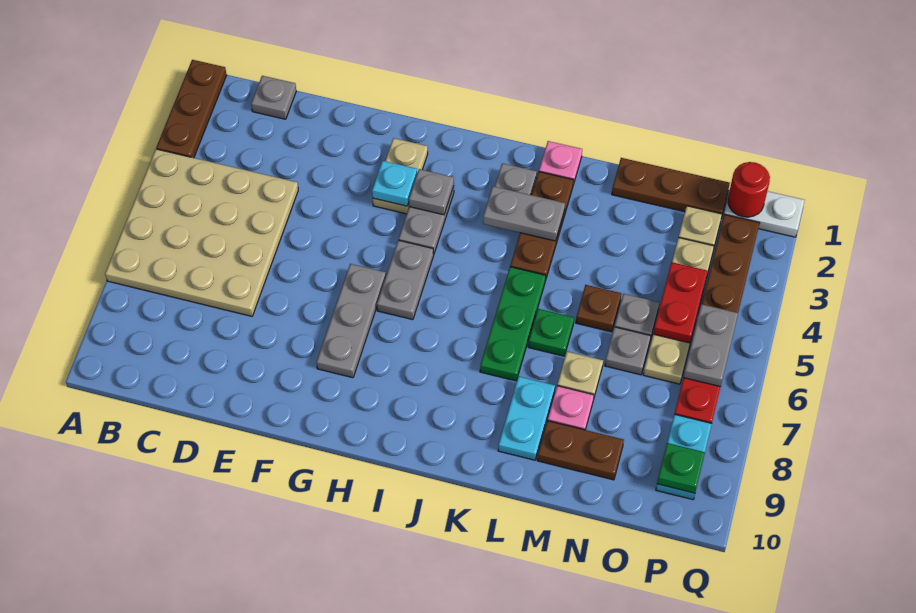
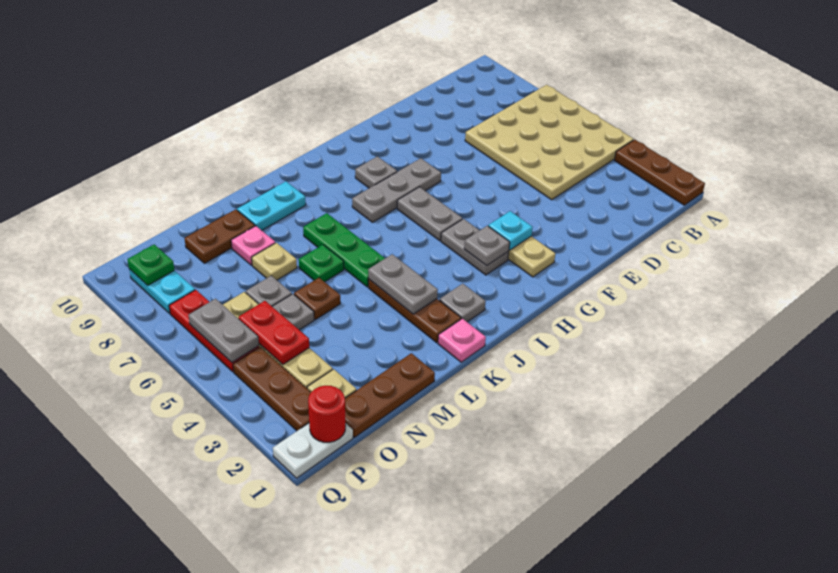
grey 1x1 plate [251,76,296,119] -> grey 1x1 plate moved to [355,156,397,188]
grey 1x3 plate [316,264,386,378] -> grey 1x3 plate turned to [352,158,441,222]
grey 1x2 plate [483,186,565,241] -> grey 1x2 plate turned to [368,254,438,314]
cyan 1x2 plate [498,376,555,460] -> cyan 1x2 plate turned to [237,182,306,230]

